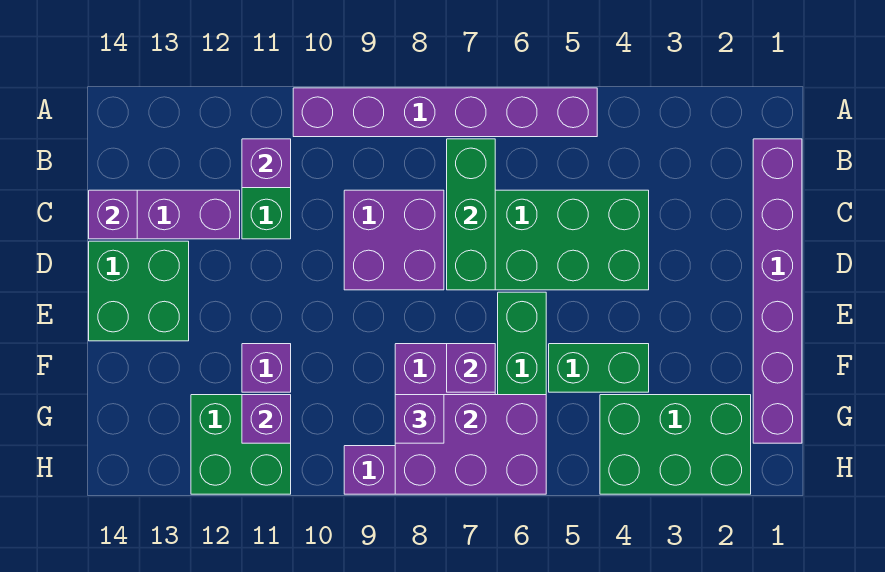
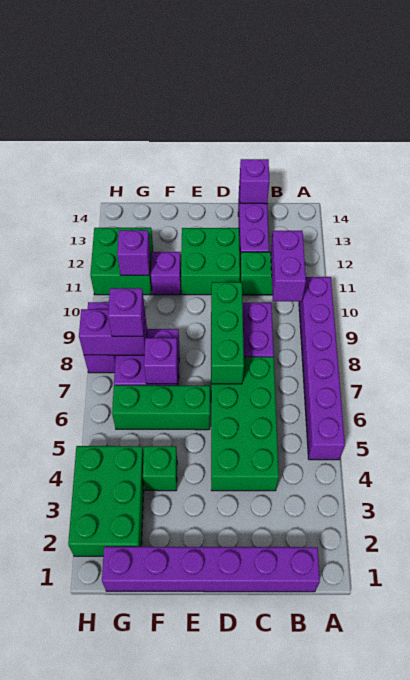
green 1x3 brick [447,139,495,290] -> green 1x3 brick turned to [211,282,244,384]
purple 1x1 brick [242,139,291,188] -> purple 1x2 brick [271,231,306,301]
green 2x2 brick [89,241,189,341] -> green 2x2 brick moved to [181,228,240,295]
green 1x2 brick [549,344,649,392] -> green 1x1 brick [143,446,177,491]
purple 2x3 brick [395,395,546,494] -> purple 1x2 brick [79,309,147,355]

